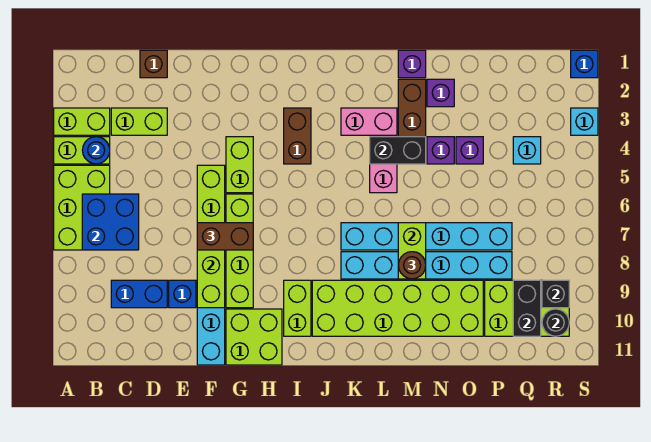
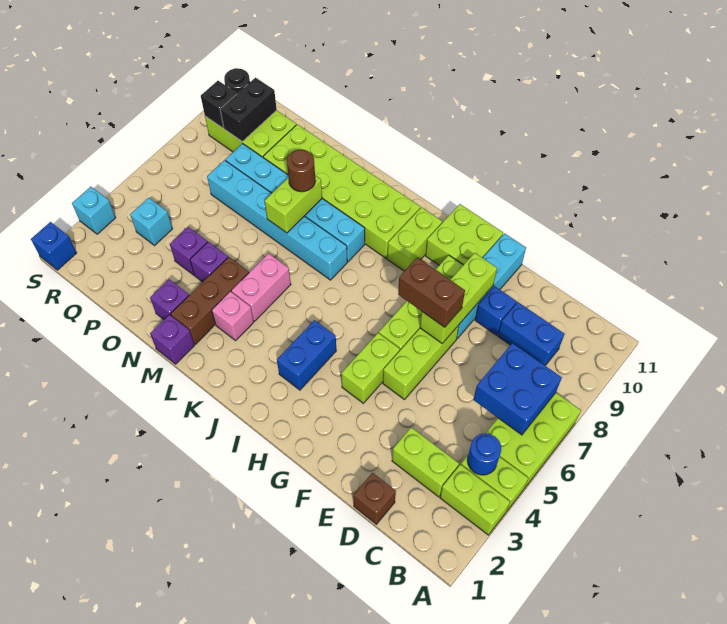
brown 1x2 brick [284,108,311,164] -> blue 1x2 brick [277,320,336,390]
pink 1x2 brick [341,108,397,135] -> pink 1x1 brick [212,292,254,341]
black 1x2 brick [370,137,426,164] -> none

